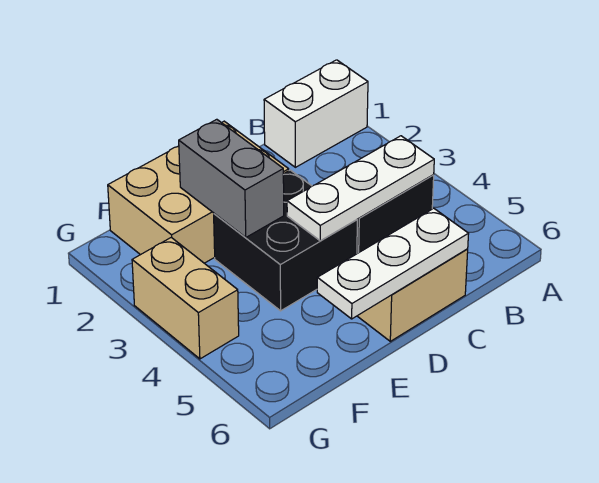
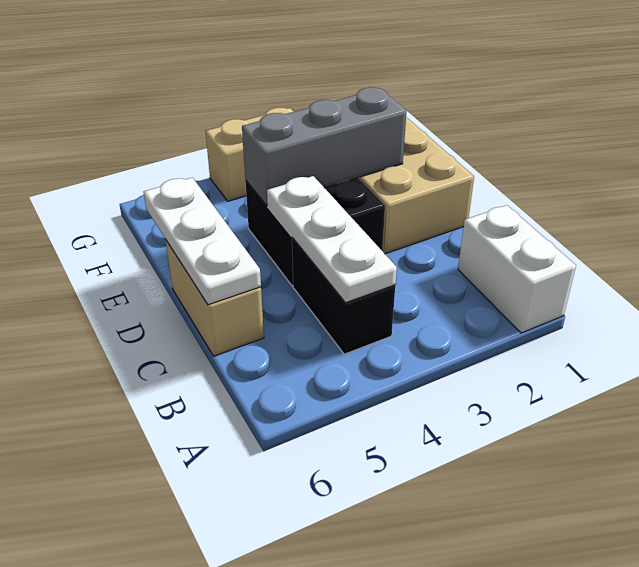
grey 1x2 brick [179,119,284,237] -> grey 1x3 brick [242,87,407,205]

